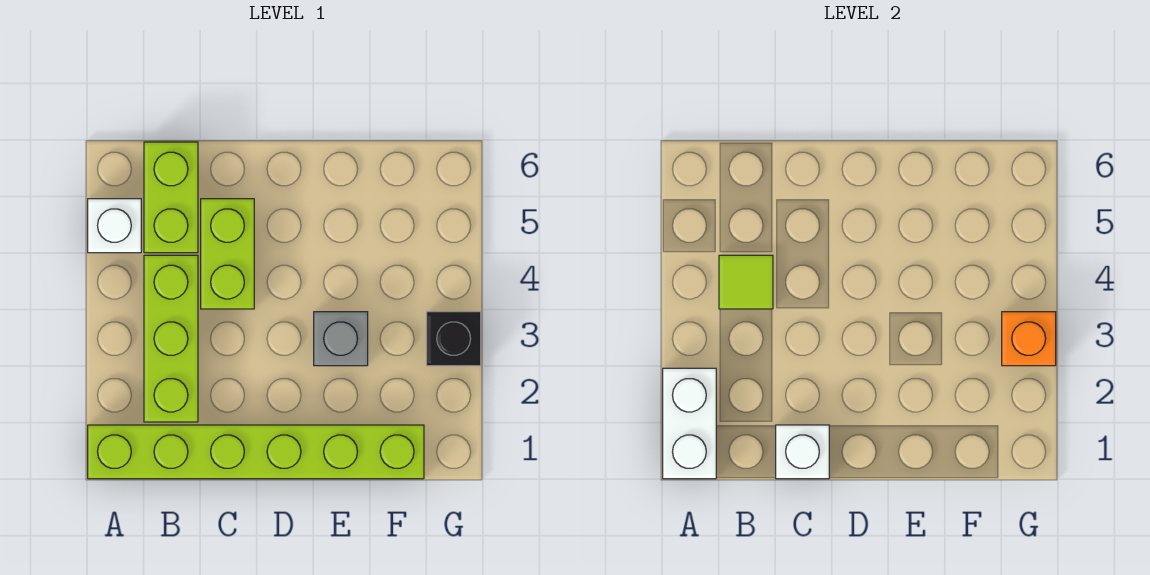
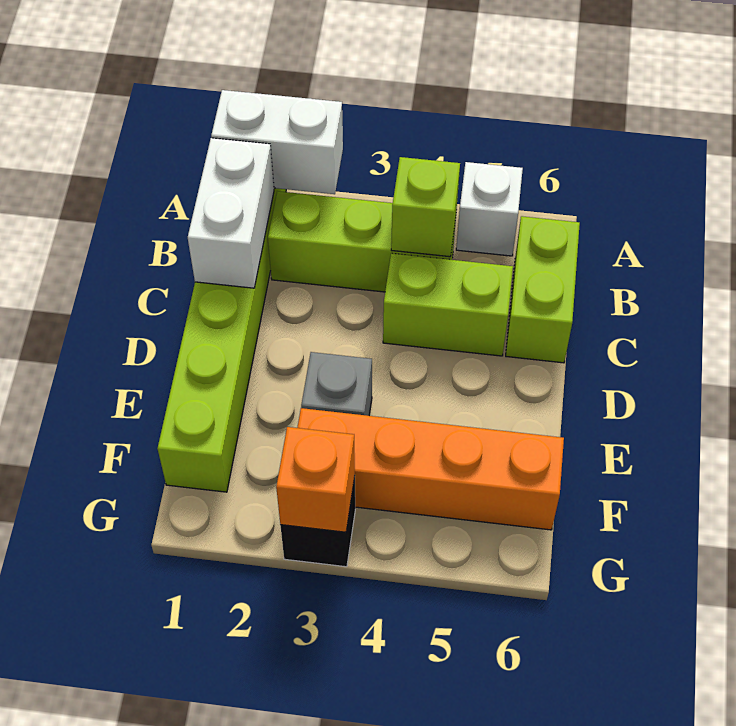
lime 1x1 tile [719,255,773,309] -> lime 1x1 brick [391,157,460,257]
lime 1x2 brick [144,142,198,253] -> lime 1x2 brick turned to [506,216,580,363]
white 1x1 brick [776,425,829,479] -> white 1x2 brick [188,138,274,288]
none -> orange 1x4 brick [297,408,564,530]

